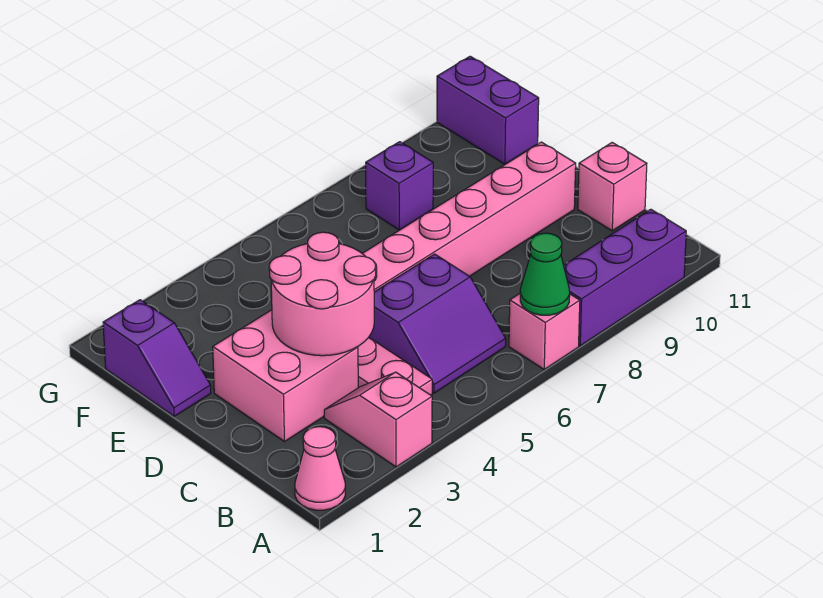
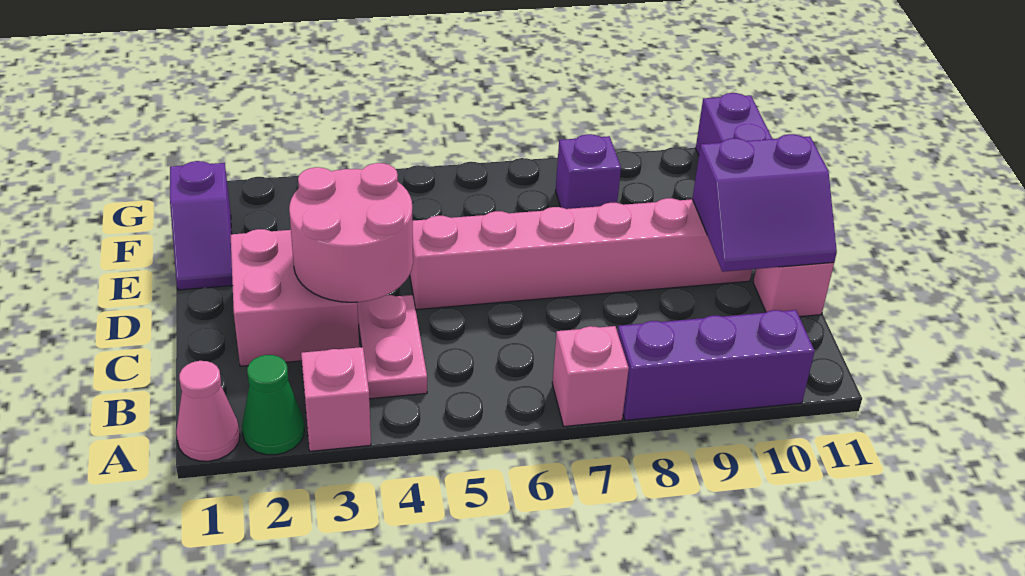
green 1x1 cone [520,233,570,315] -> green 1x1 cone moved to [242,355,304,455]
purple 2x2 slope [369,254,506,393] -> purple 2x2 slope moved to [692,134,837,272]

